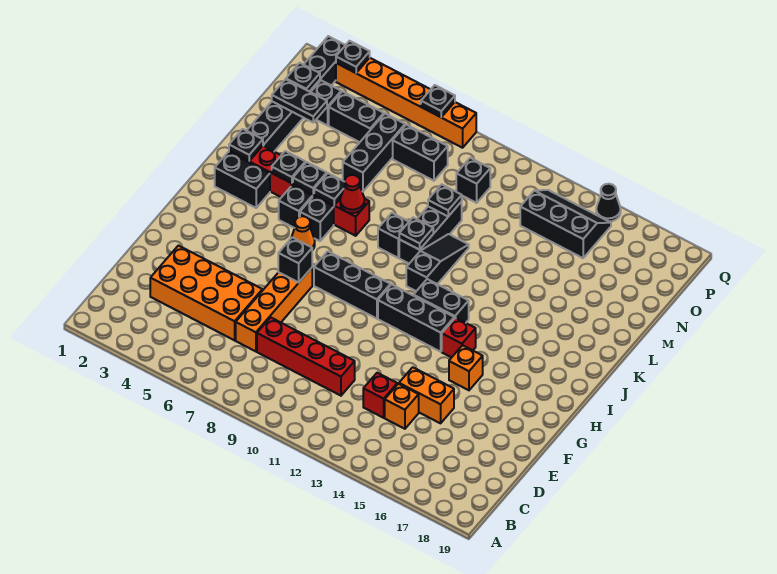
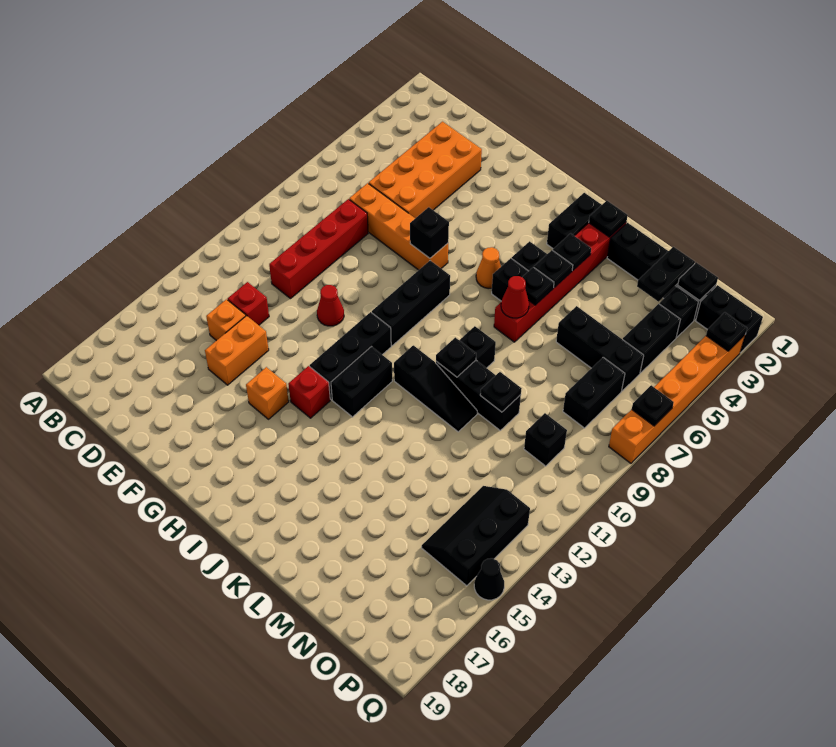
none -> red 1x1 cone [317,285,344,326]
black 2x3 slope [520,190,611,258] -> black 2x3 slope turned to [422,486,530,586]

